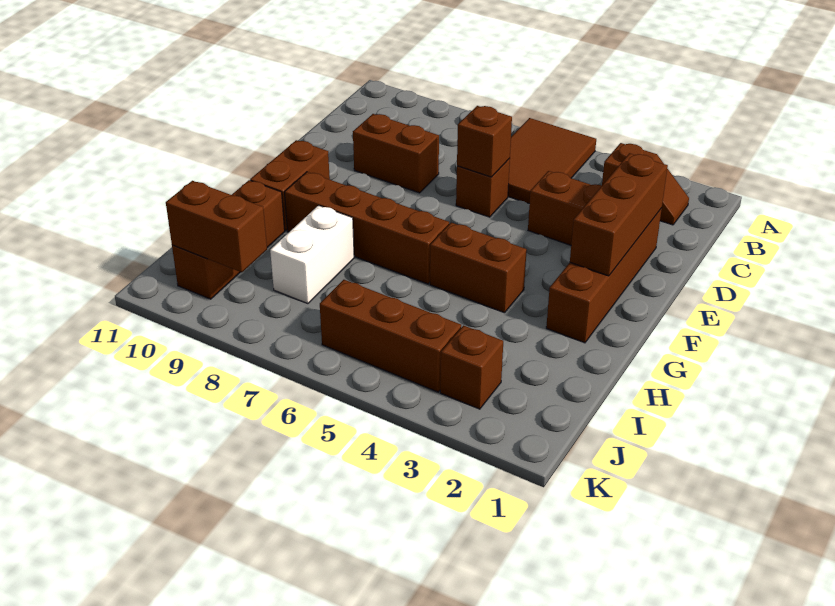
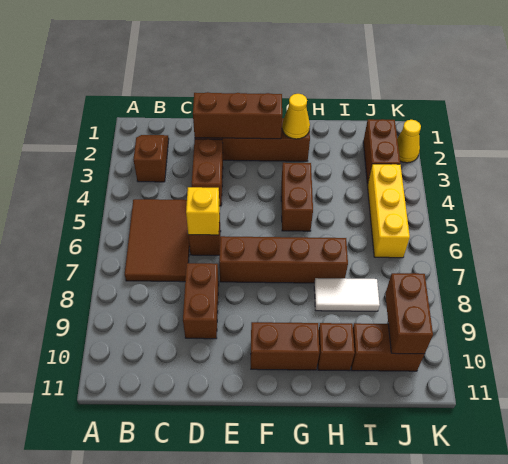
brown 2x3 tile [508,118,596,204] -> brown 2x3 tile turned to [125,199,190,282]
brown 1x1 brick [457,106,512,177] -> yellow 1x1 brick [186,187,220,235]
none -> yellow 1x1 cone [282,94,310,139]
brown 1x4 brick [285,172,449,284] -> brown 1x4 brick turned to [219,236,348,283]
white 1x2 brick [270,205,354,304] -> white 1x2 tile [314,278,380,311]
brown 1x1 brick [440,326,503,409] -> brown 1x2 brick [363,119,400,184]
brown 1x3 brick [320,280,461,392] -> yellow 1x3 brick [367,164,410,258]
none -> yellow 1x1 cone [397,120,421,163]

